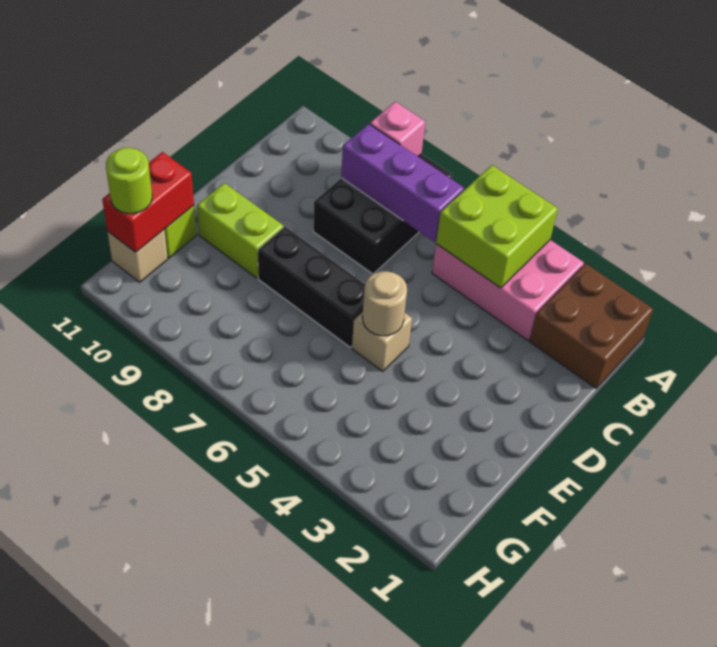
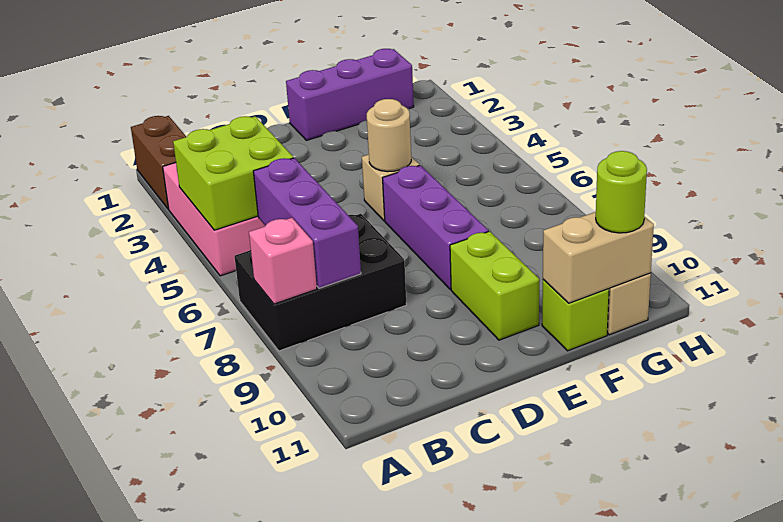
brown 2x2 brick [530,264,653,388] -> brown 1x2 brick [131,116,186,209]
none -> purple 1x3 brick [286,49,414,140]
black 1x3 brick [258,227,365,347] -> purple 1x3 brick [383,165,488,290]
red 1x2 brick [102,152,194,252] -> tan 1x2 brick [543,212,654,303]

